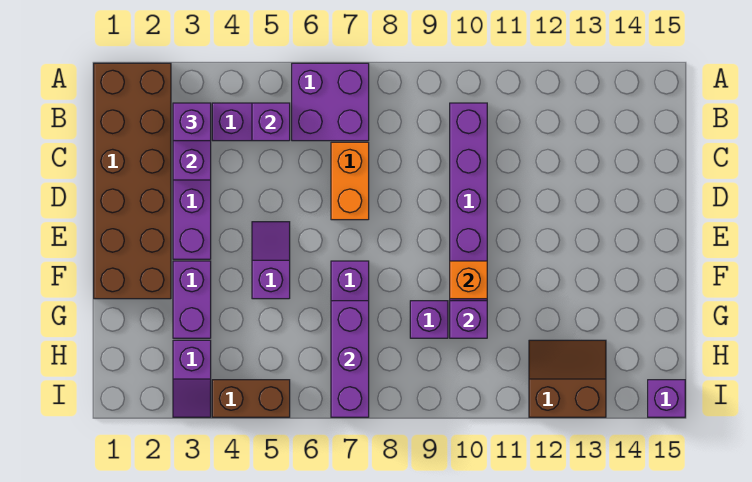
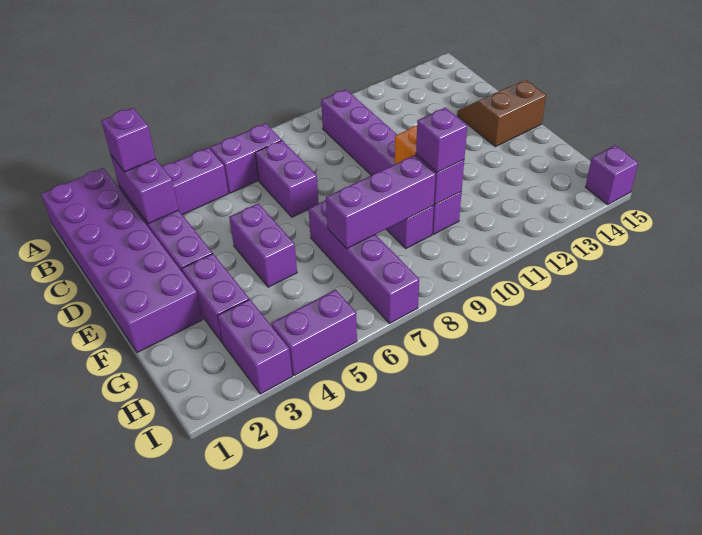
brown 2x6 brick [94,63,171,299] -> purple 2x6 brick [41,168,203,353]
purple 2x2 brick [292,63,369,141] -> purple 1x2 brick [210,124,282,193]
purple 1x1 brick [252,103,290,141] -> purple 1x1 brick moved to [416,108,467,172]
orange 1x2 brick [331,142,369,220] -> purple 1x2 brick [255,140,319,217]
purple 1x2 slope [252,222,290,299] -> purple 1x2 brick [229,203,297,287]
purple 1x3 brick [331,301,369,417] -> purple 1x3 brick turned to [326,155,436,248]
purple 1x2 slope [173,340,211,417] -> purple 1x2 brick [218,299,292,394]
brown 2x2 slope [529,340,606,417] -> brown 2x2 slope moved to [457,80,546,147]
brown 1x2 brick [212,380,290,417] -> purple 1x2 brick [271,290,357,376]

